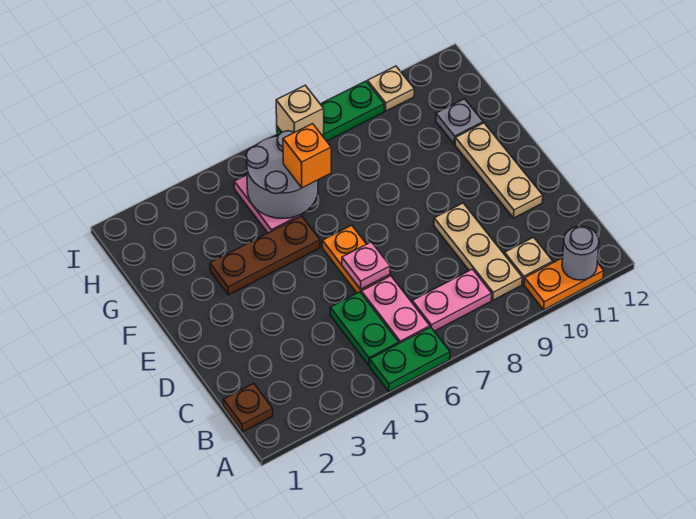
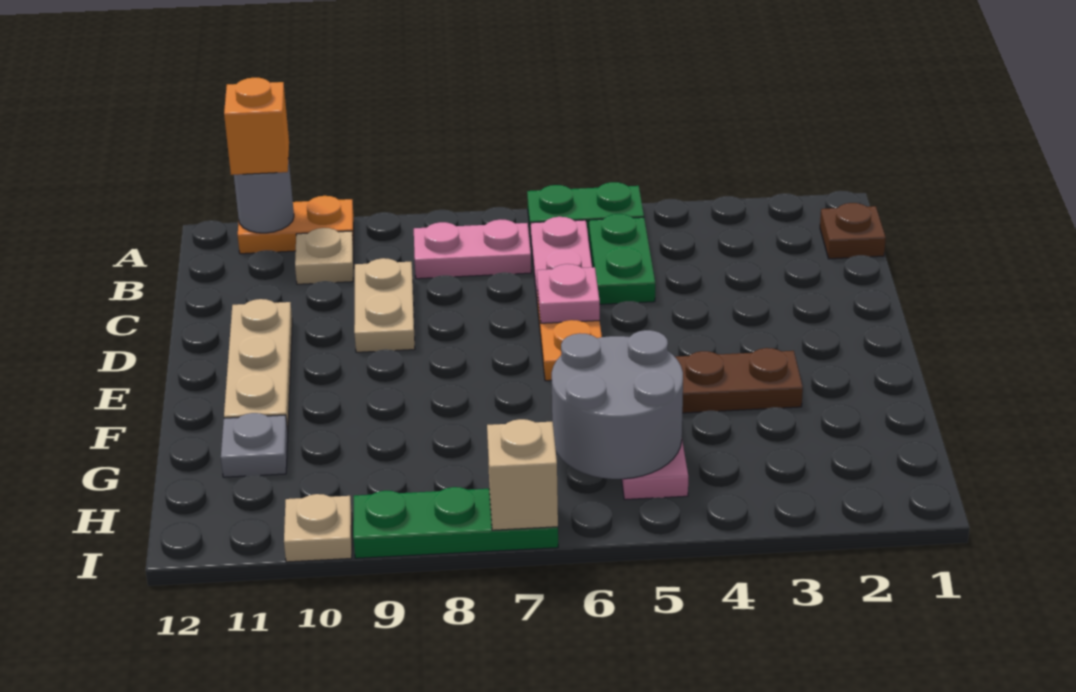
tan 1x3 plate [434,203,522,300] -> tan 1x2 plate [354,258,415,352]
orange 1x1 brick [283,124,331,188] -> orange 1x1 brick moved to [224,78,289,175]

